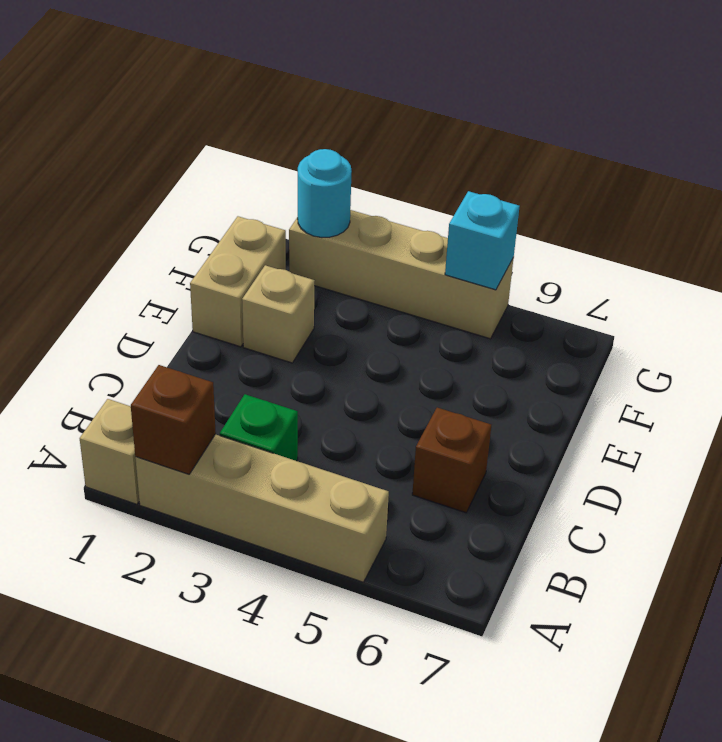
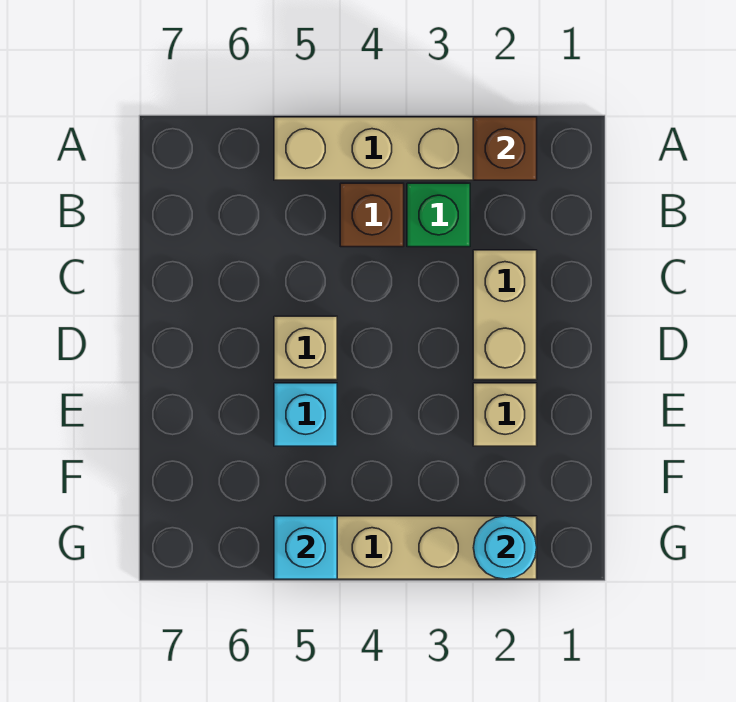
tan 1x1 brick [80,399,139,504] -> tan 1x1 brick moved to [274,316,337,380]
brown 1x1 brick [412,408,491,513] -> brown 1x1 brick moved to [340,183,404,247]
tan 1x2 brick [190,216,286,347] -> tan 1x2 brick moved to [473,250,537,380]
none -> cyan 1x1 brick [274,383,337,446]

